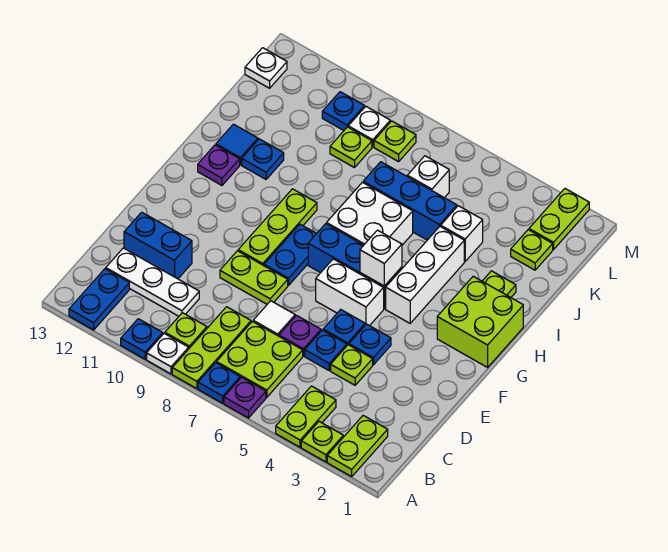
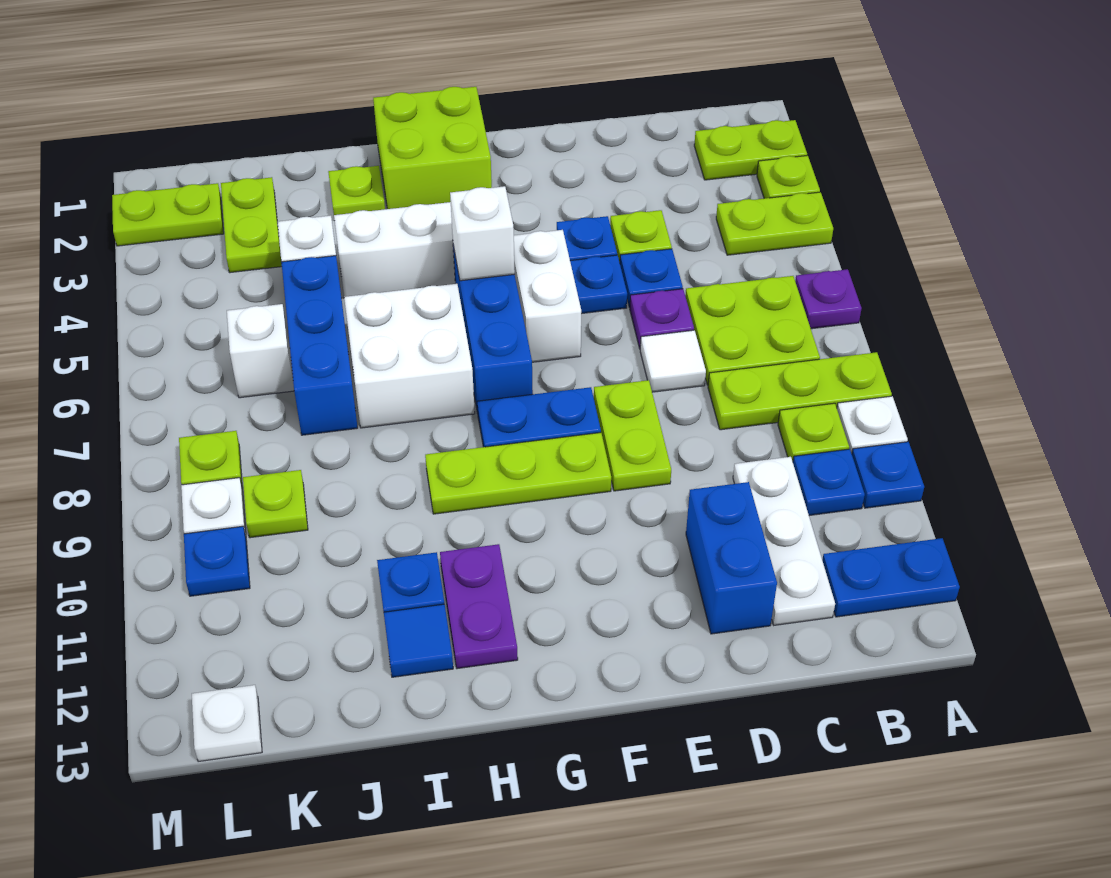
blue 1x1 plate [198,363,240,403] -> blue 1x1 plate moved to [793,449,865,516]
purple 1x1 plate [198,145,240,185] -> purple 1x2 plate [440,544,518,669]
lime 1x1 plate [511,230,553,270] -> lime 1x2 plate [221,177,282,273]

